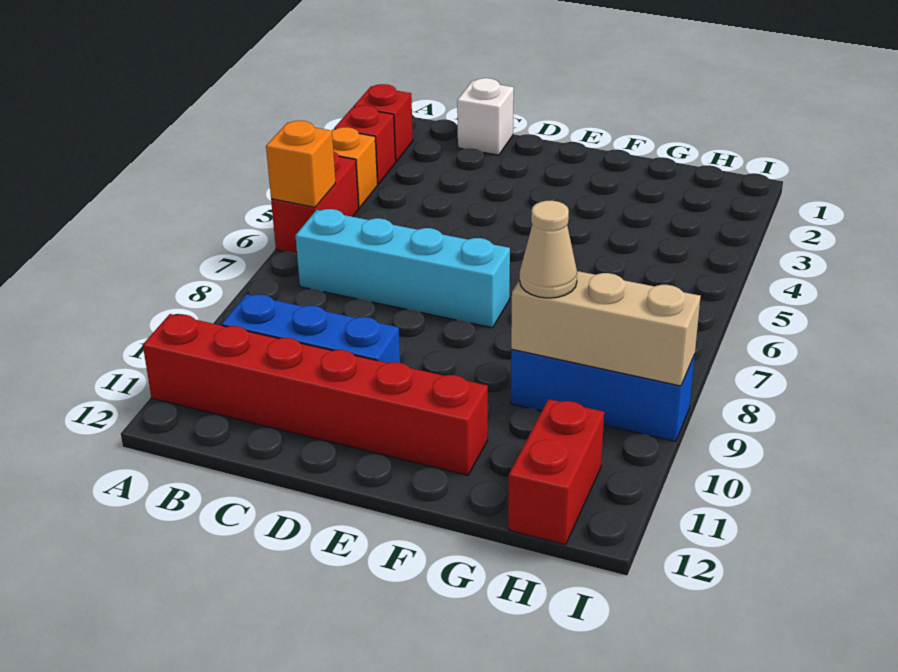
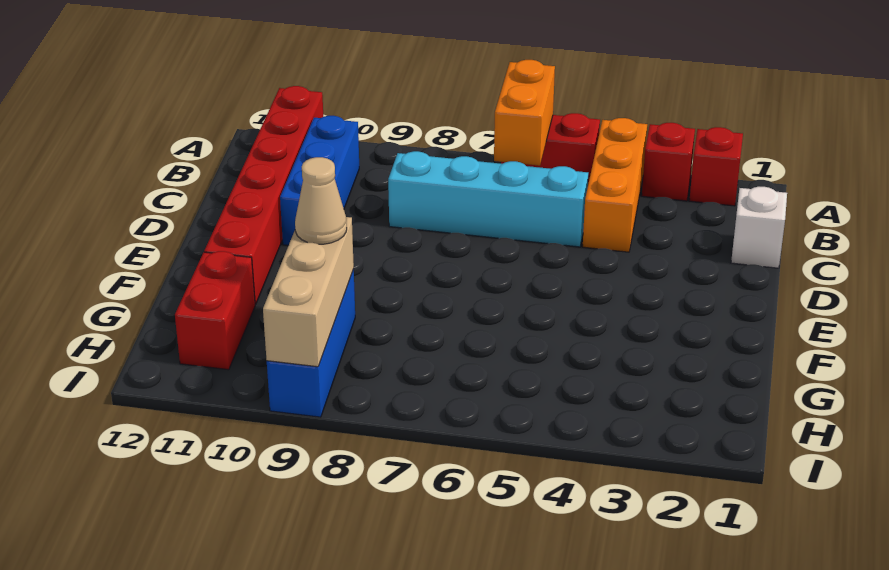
orange 1x1 brick [332,127,378,208] -> orange 1x3 brick [583,118,647,252]
orange 1x1 brick [266,121,336,207] -> orange 1x2 brick [494,60,555,166]
cyan 1x4 brick [295,209,510,328] -> cyan 1x4 brick turned to [388,151,588,247]
red 1x2 brick [508,399,604,545] -> red 1x2 brick turned to [175,251,255,370]

